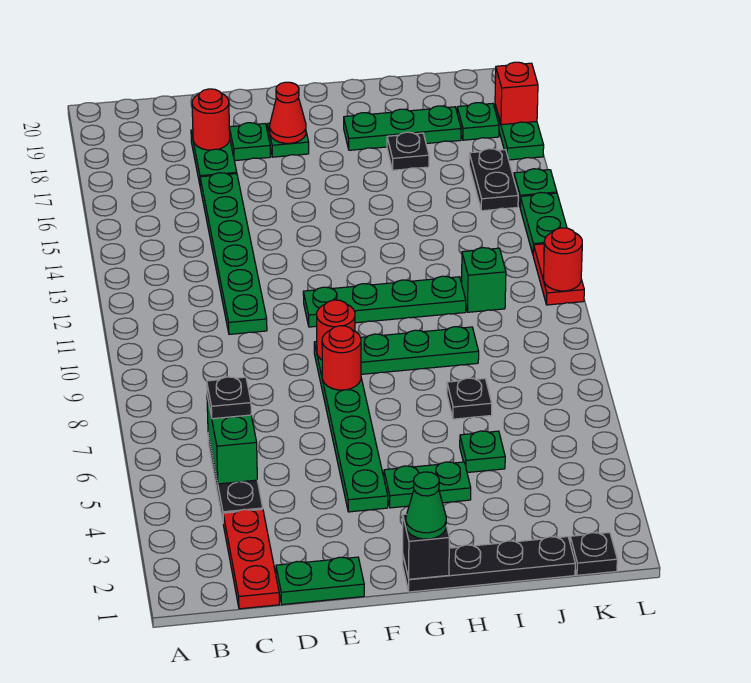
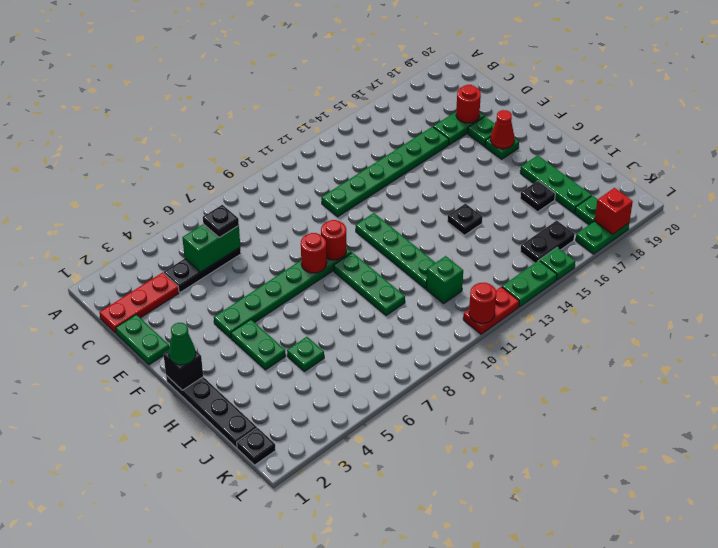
black 1x1 plate [447,378,492,419] -> black 1x1 plate moved to [447,204,483,235]

